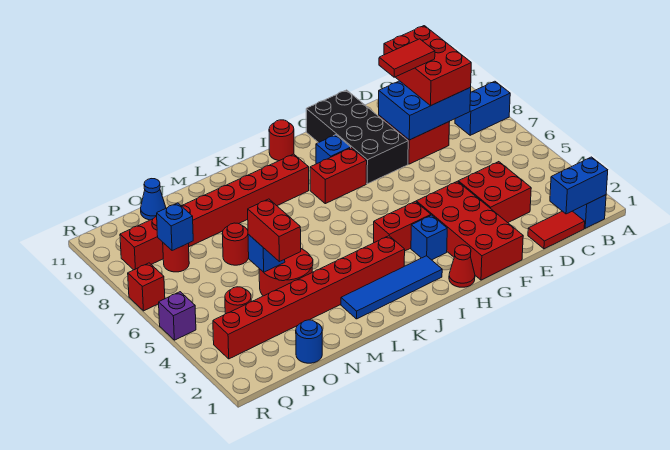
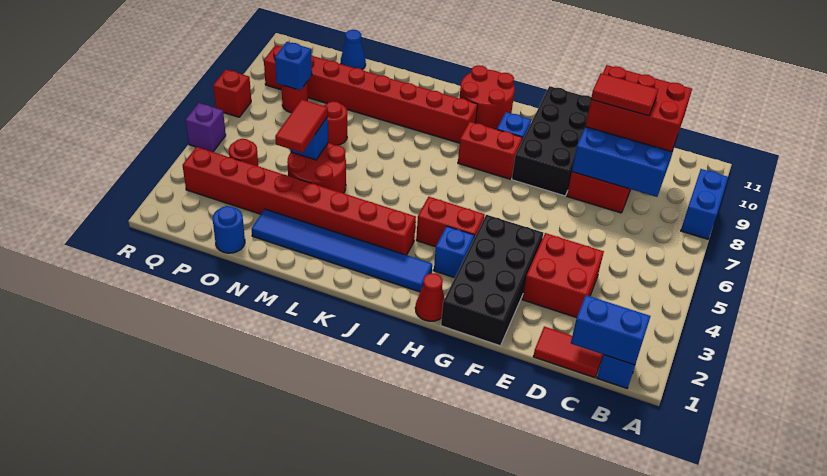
blue 1x2 brick [455,81,510,135] -> blue 1x2 brick turned to [681,169,728,239]
red 2x3 brick [384,26,471,105] -> red 2x3 brick turned to [585,65,692,152]
red 2x4 brick [416,181,523,280] -> black 2x4 brick [441,215,543,346]
blue 1x4 tile [341,256,442,319] -> blue 1x6 tile [251,209,432,292]
red 1x1 round brick [269,120,294,161] -> red 2x2 round brick [460,65,515,129]
red 1x2 brick [248,199,301,262] -> red 1x2 tile [275,99,328,153]

